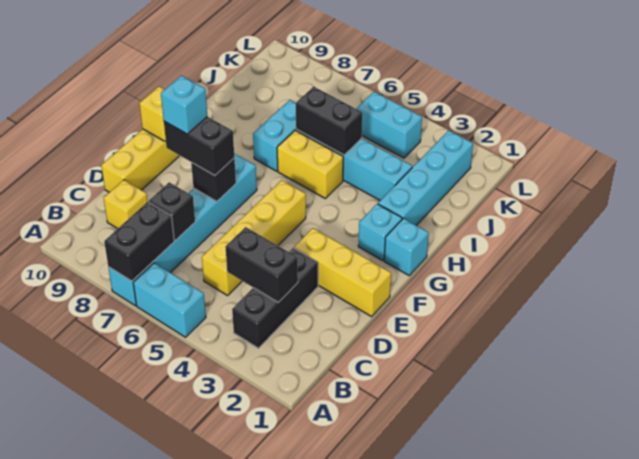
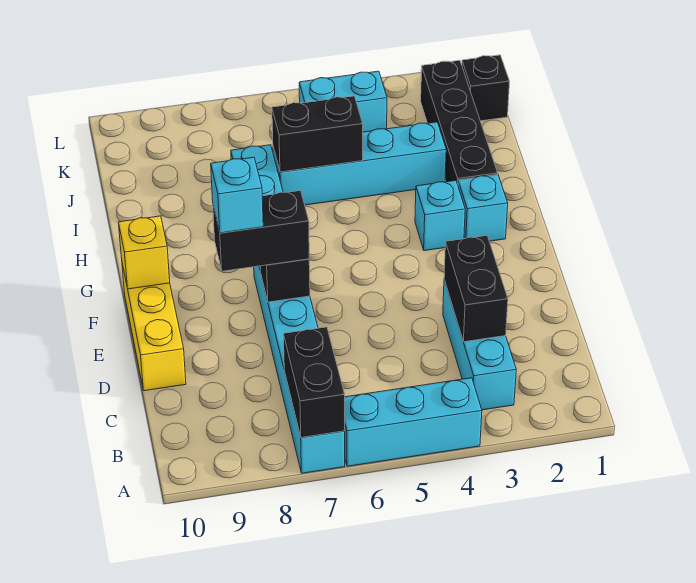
cyan 1x2 brick [133,263,206,337] -> cyan 1x3 brick [345,378,482,466]
black 1x3 brick [232,248,318,348] -> cyan 1x3 brick [443,280,516,410]
black 1x2 brick [226,227,298,302] -> black 1x2 brick turned to [444,236,508,342]
yellow 1x4 brick [202,180,306,295] -> none
black 1x1 brick [149,182,195,240] -> black 1x1 brick moved to [462,55,510,121]
yellow 1x1 brick [104,180,148,229] -> none
yellow 1x3 brick [294,228,391,317] -> none
cyan 1x1 brick [384,218,429,275] -> cyan 1x1 brick moved to [415,180,465,251]
cyan 1x4 brick [378,131,473,225] -> black 1x4 brick [421,60,498,185]
yellow 1x2 brick [277,130,343,198] -> none

